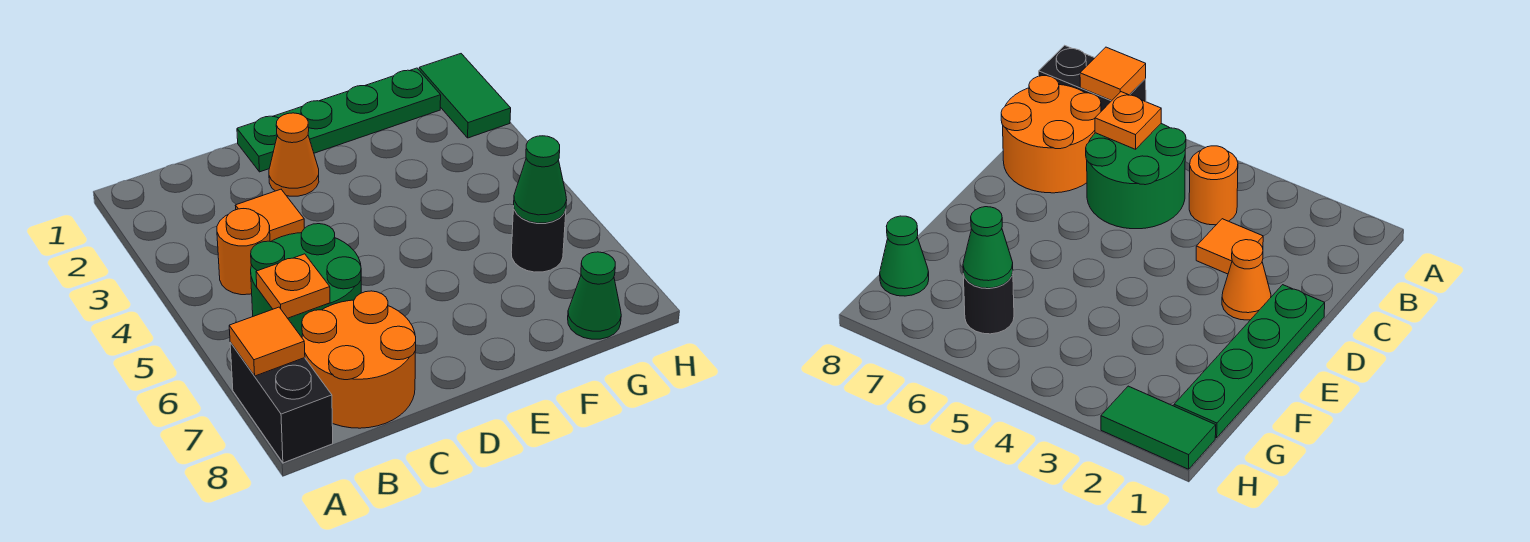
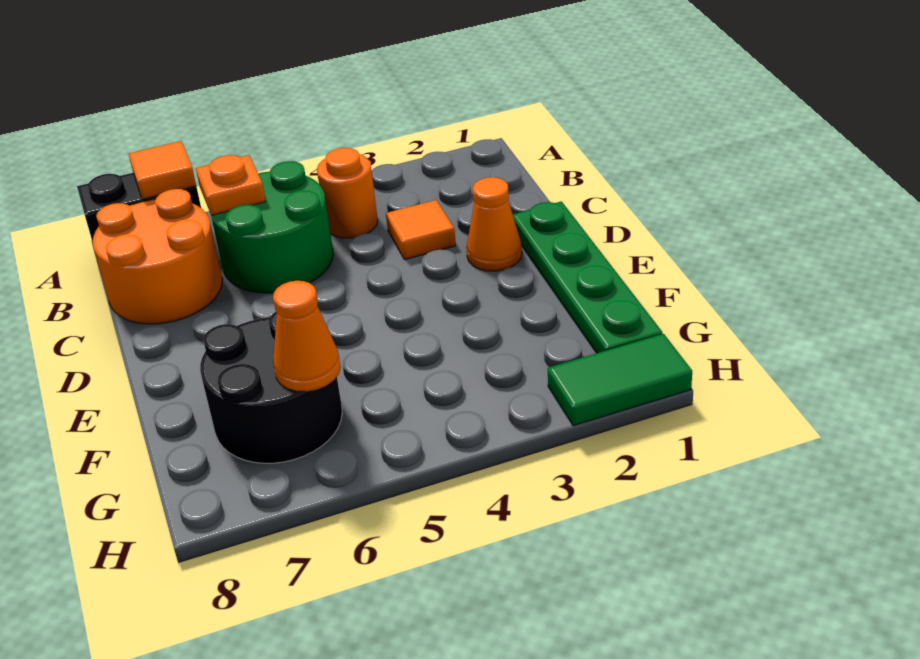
black 1x1 round brick [511,207,566,272] -> black 2x2 round brick [200,312,342,463]
green 1x1 cone [514,136,567,223] -> orange 1x1 cone [273,281,341,392]
green 1x1 cone [568,252,621,339] -> none

